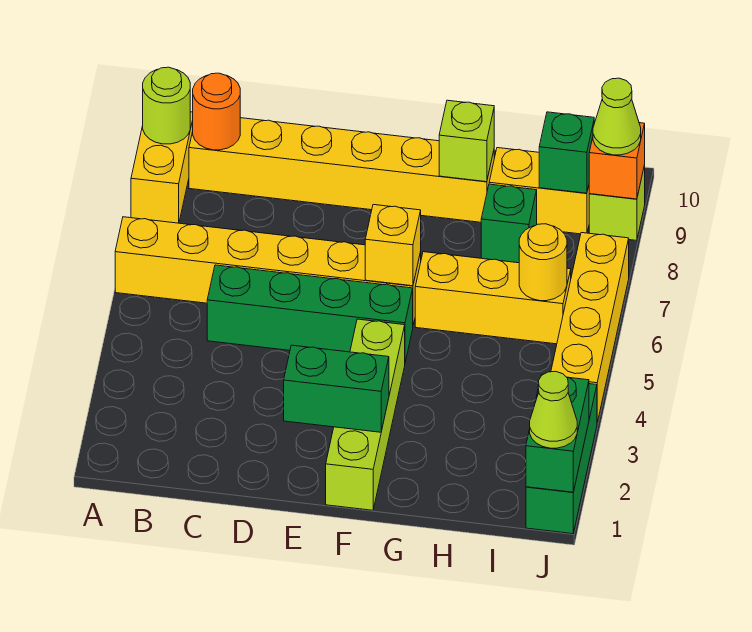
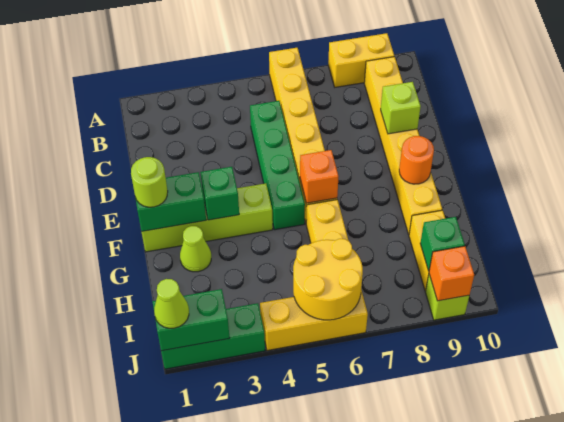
lime 1x1 round brick [143,67,190,144] -> lime 1x1 round brick moved to [131,157,168,207]
orange 1x1 round brick [193,73,240,150] -> orange 1x1 round brick moved to [399,136,434,184]
green 1x2 brick [284,345,389,432] -> green 1x2 brick turned to [135,172,206,231]
yellow 1x1 brick [365,205,421,286] -> orange 1x1 brick [300,150,339,203]
lime 1x1 brick [439,100,494,182] -> lime 1x1 brick moved to [381,82,421,134]
green 1x1 brick [481,184,537,263] -> green 1x1 brick moved to [200,167,239,220]
yellow 1x1 round brick [519,224,567,301] -> yellow 2x2 round brick [293,239,363,320]
yellow 1x4 brick [551,233,629,422] -> yellow 1x3 brick [260,290,368,351]
lime 1x1 cone [593,78,641,155] -> lime 1x1 cone moved to [180,226,211,272]

